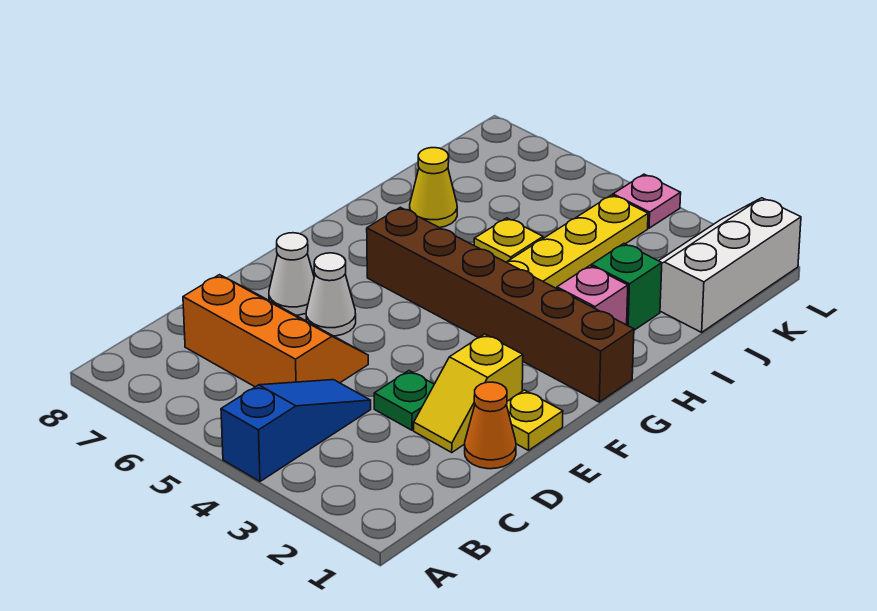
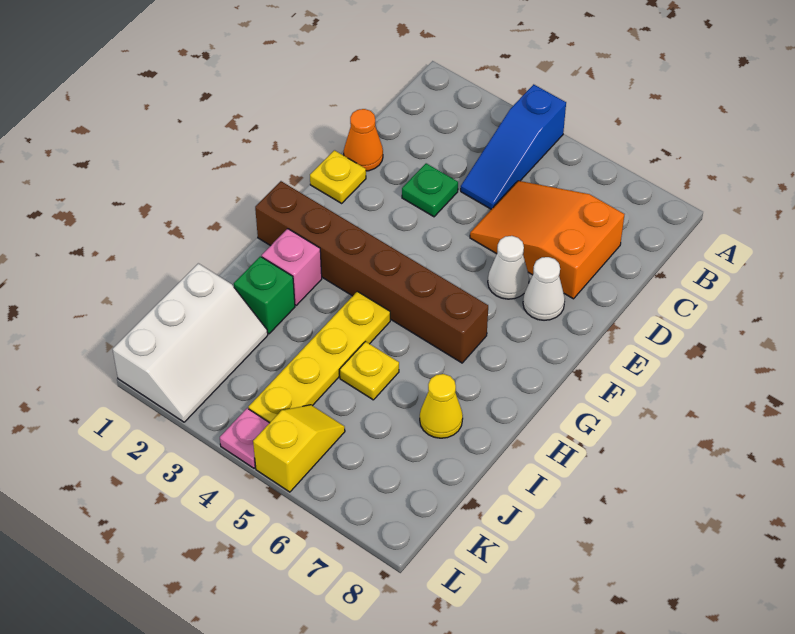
orange 2x3 slope [183,275,368,387] -> orange 2x3 slope turned to [470,181,624,299]
yellow 1x2 slope [414,334,523,452] -> yellow 1x2 slope moved to [253,405,345,492]

